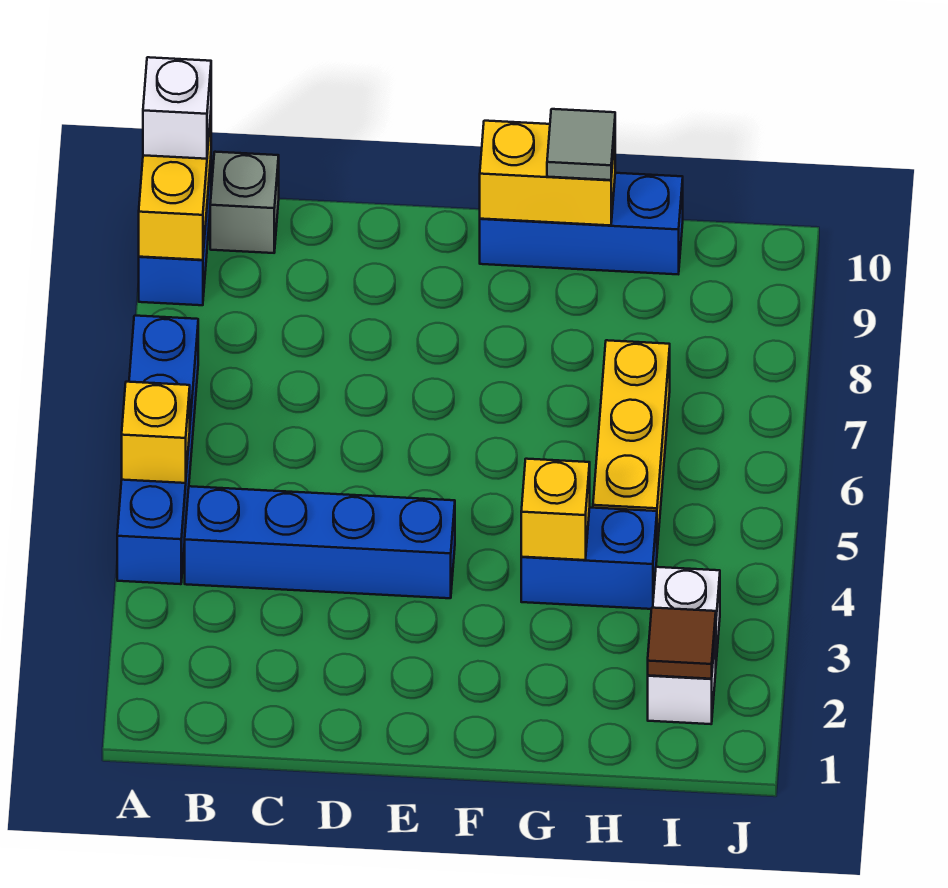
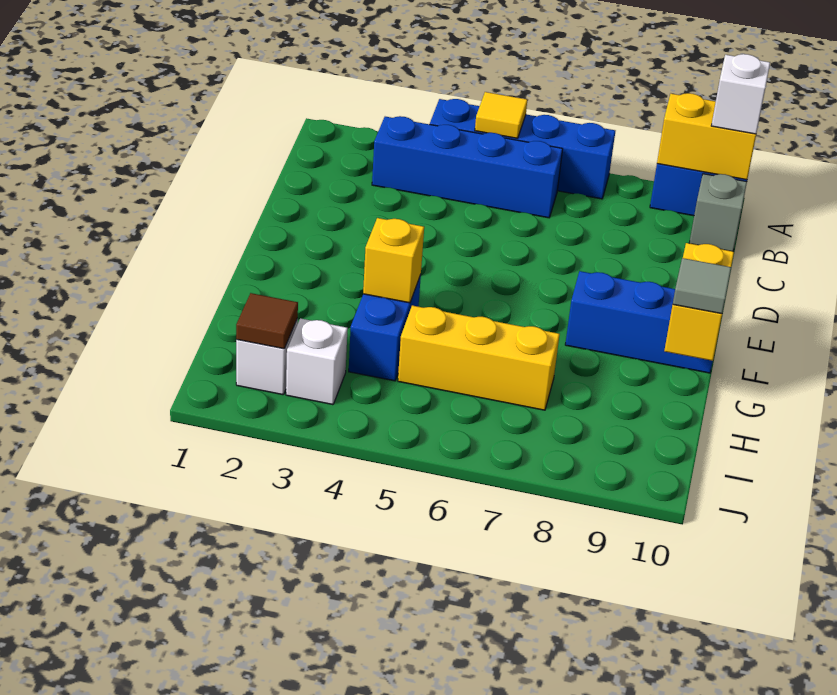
yellow 1x1 brick [122,382,190,483] -> yellow 1x1 tile [475,92,527,138]
blue 1x4 brick [185,486,455,598] -> blue 1x4 brick turned to [372,116,563,218]
blue 1x3 brick [480,173,683,274] -> blue 1x3 brick turned to [565,271,713,373]

